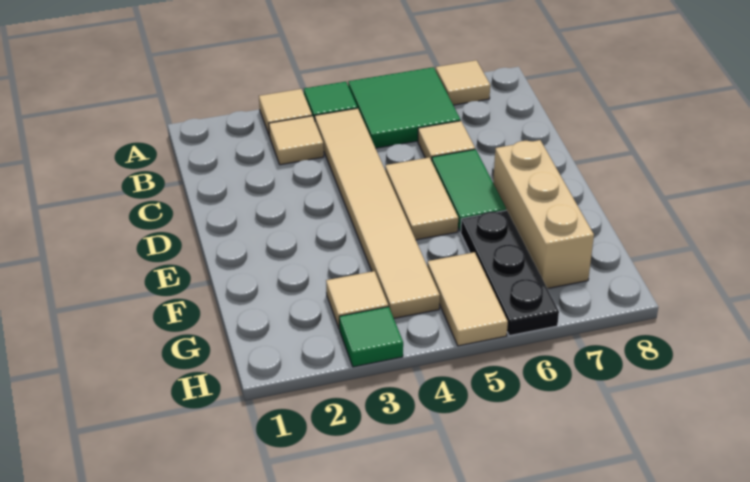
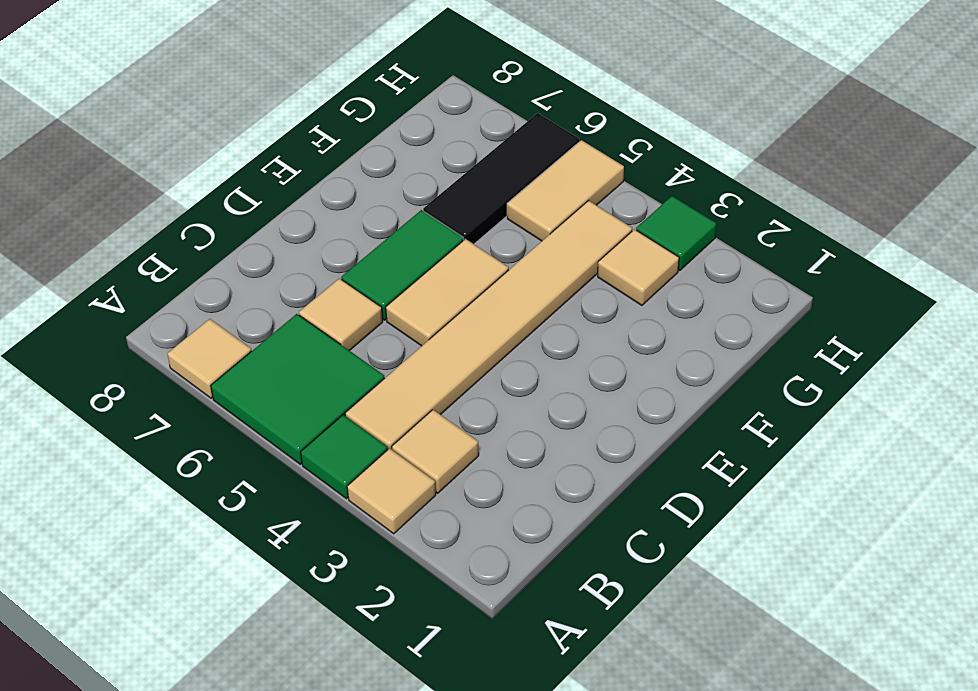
tan 1x3 brick [493,140,594,289] -> none
black 1x3 plate [461,210,559,336] -> black 1x3 tile [423,113,579,244]

